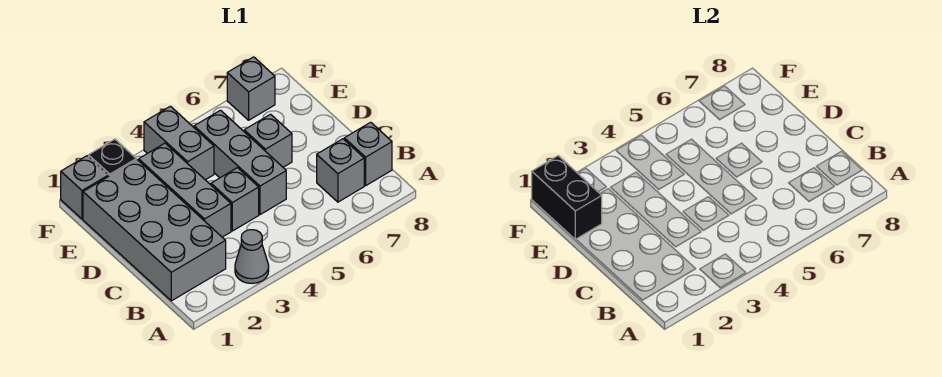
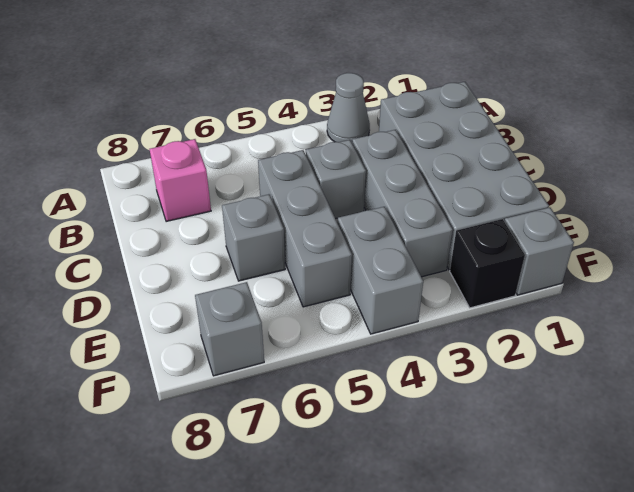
grey 1x1 brick [317,139,364,202] -> pink 1x1 brick [150,139,211,222]
grey 1x1 brick [344,122,392,185] -> none
black 1x2 brick [532,156,602,239] -> none

